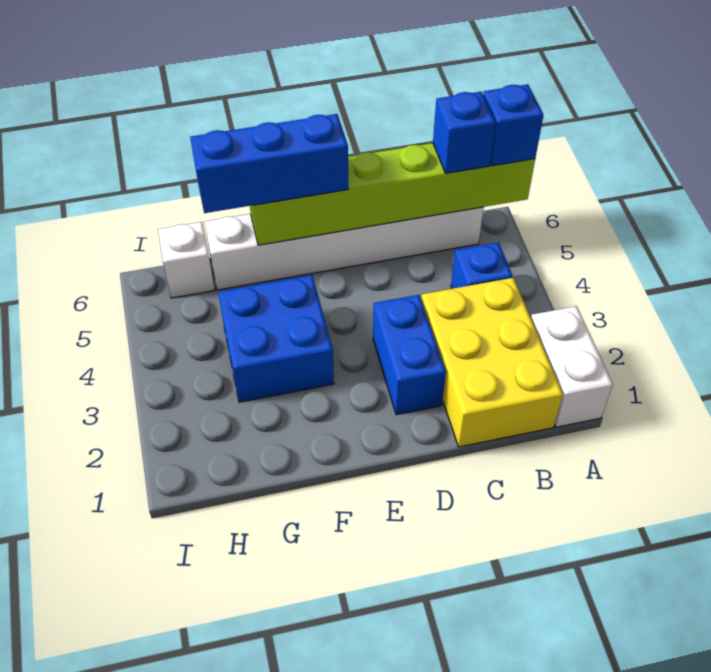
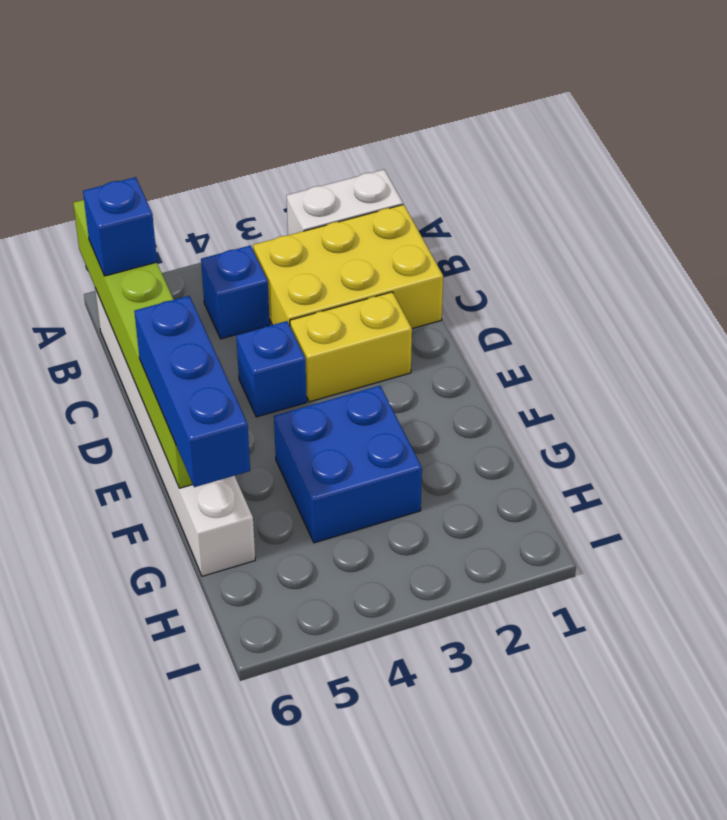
blue 1x1 brick [483,84,543,166] -> blue 1x1 brick moved to [236,321,307,417]
blue 1x2 brick [373,295,446,415] -> yellow 1x2 brick [290,292,412,402]
white 1x1 brick [158,222,215,298] -> none

